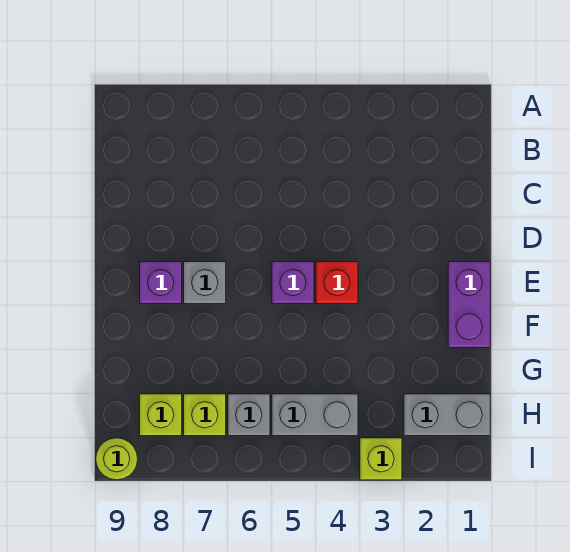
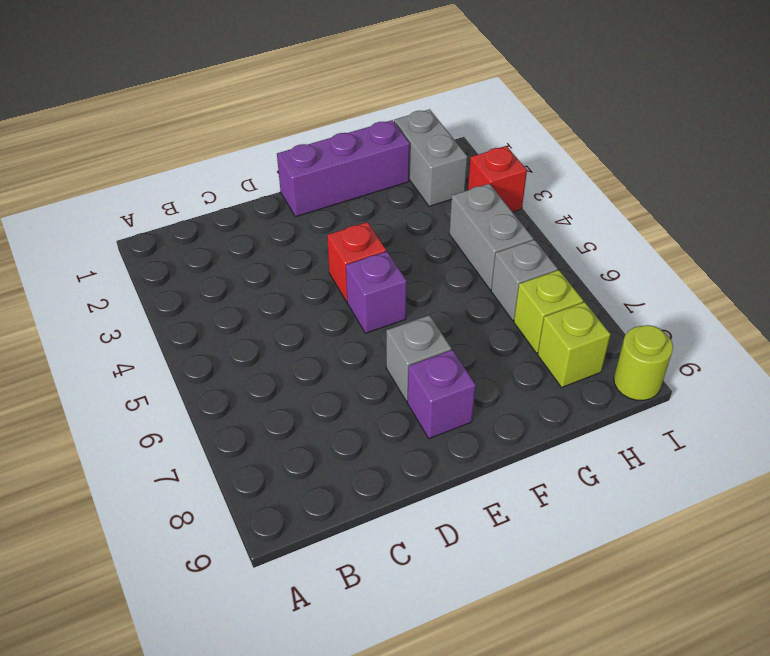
purple 1x2 brick [448,262,490,348] -> purple 1x3 brick [277,120,410,217]
lime 1x1 brick [360,438,402,480] -> red 1x1 brick [468,146,527,212]

